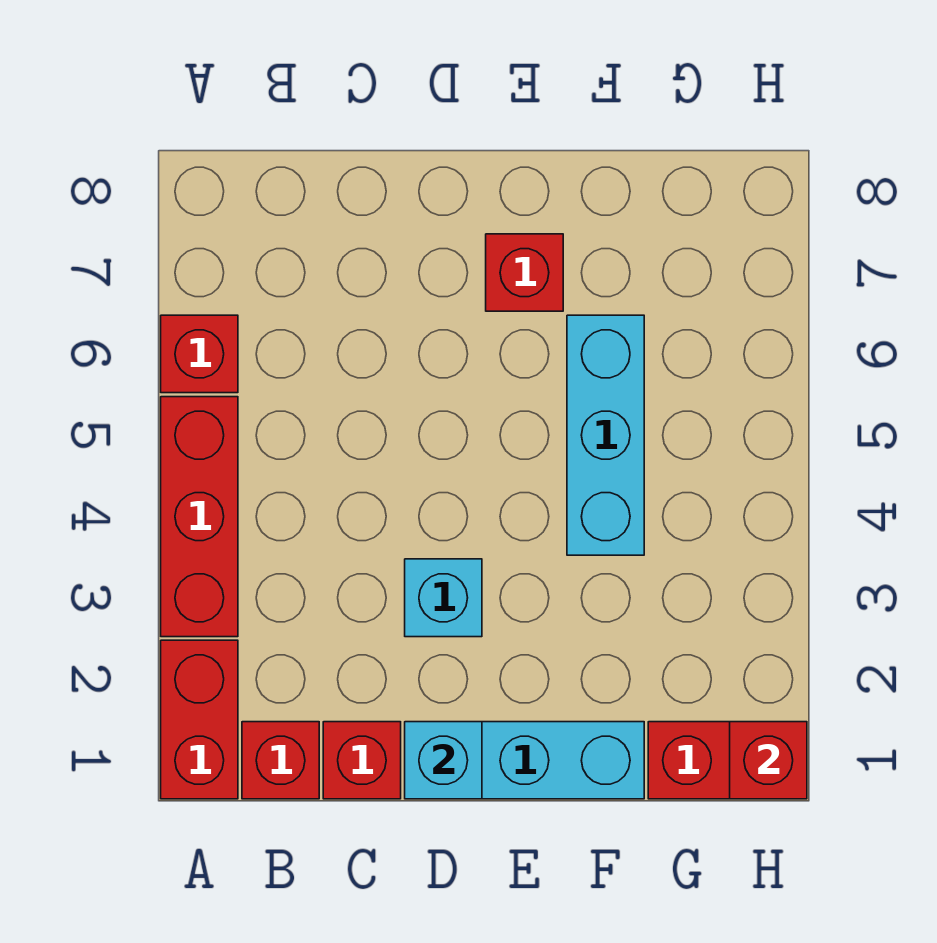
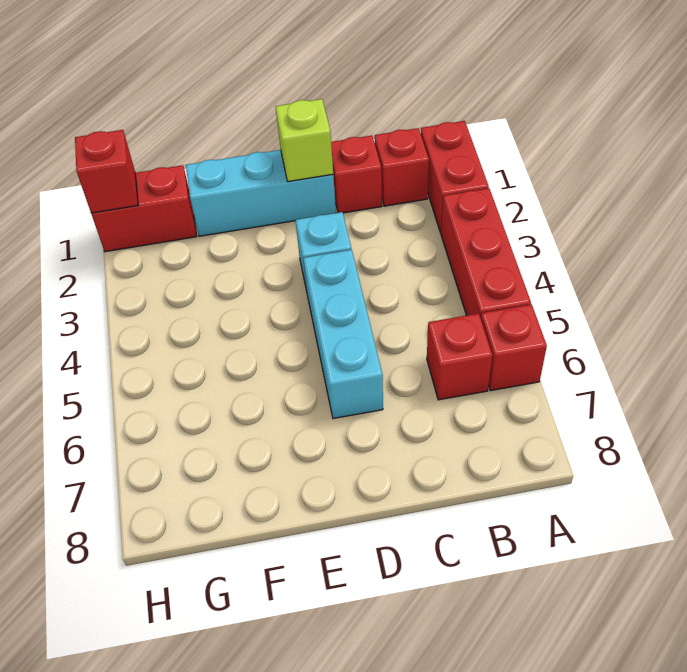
cyan 1x1 brick [405,722,482,799] -> lime 1x1 brick [275,99,333,182]
red 1x1 brick [486,234,563,311] -> red 1x1 brick moved to [427,313,492,400]
cyan 1x3 brick [567,315,644,555] -> cyan 1x3 brick moved to [303,250,383,418]

